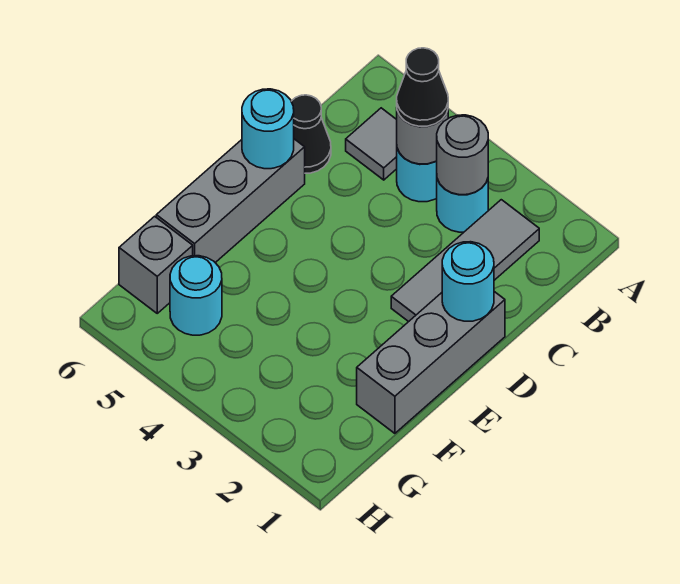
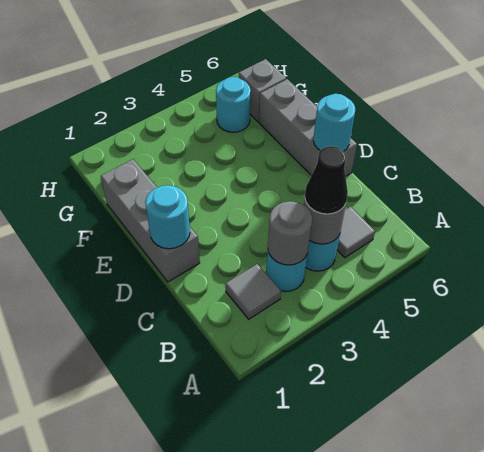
grey 1x3 tile [391,200,539,322] -> grey 1x1 tile [225,264,281,319]
black 1x1 cone [291,95,331,173] -> none

